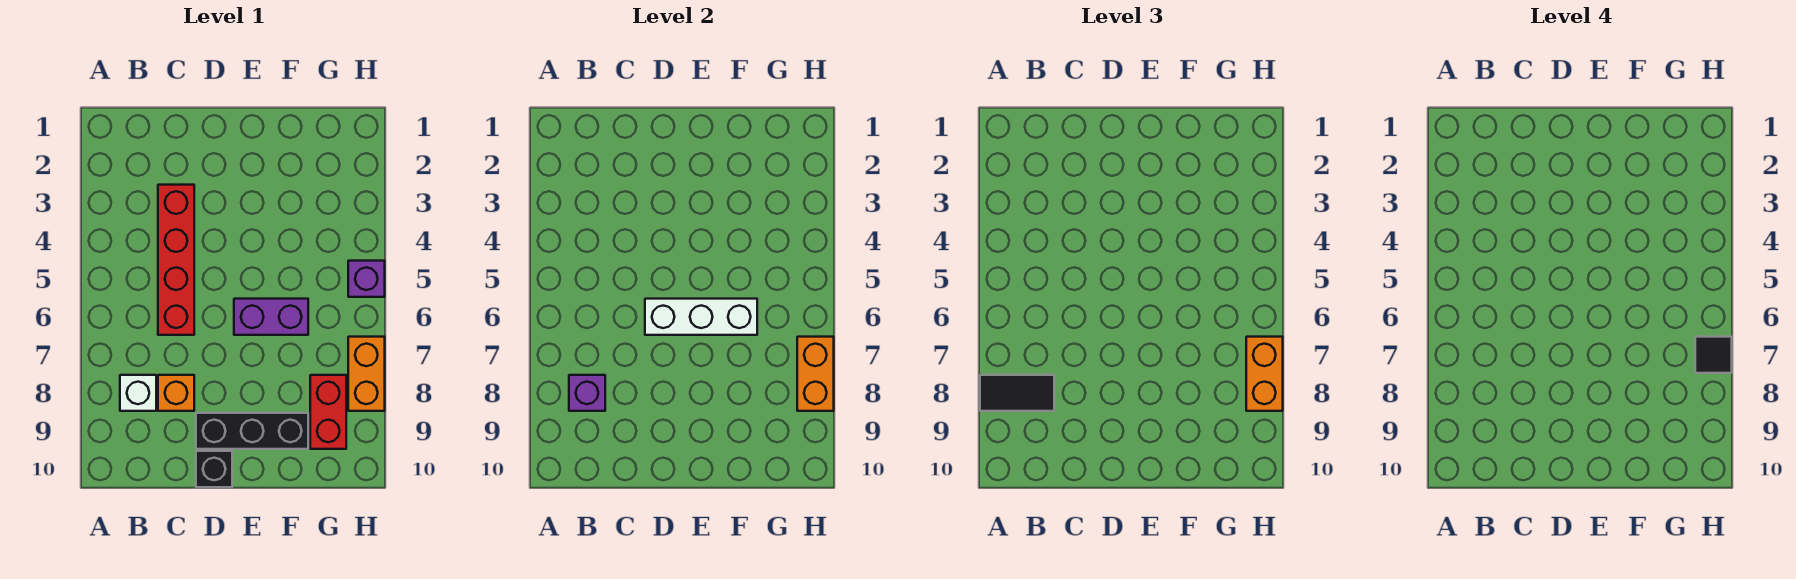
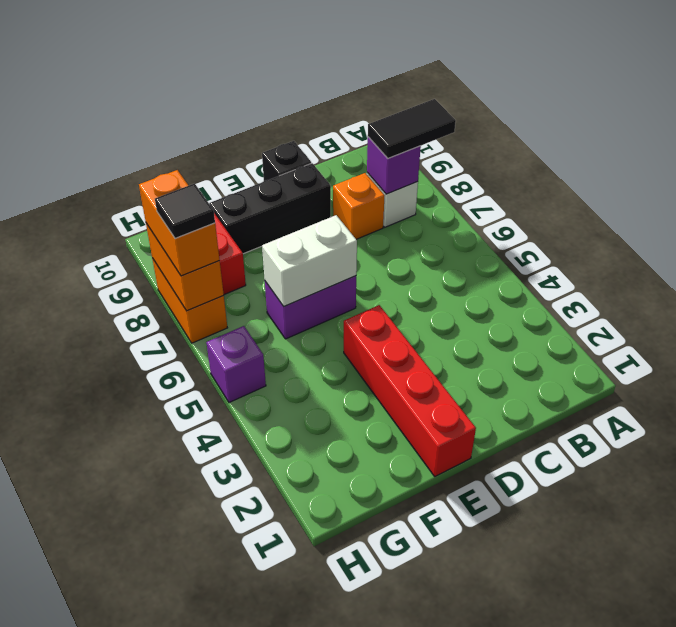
red 1x4 brick [158,185,194,335] -> red 1x4 brick moved to [344,305,476,476]
white 1x3 brick [645,299,757,335] -> white 1x2 brick [262,215,357,306]

